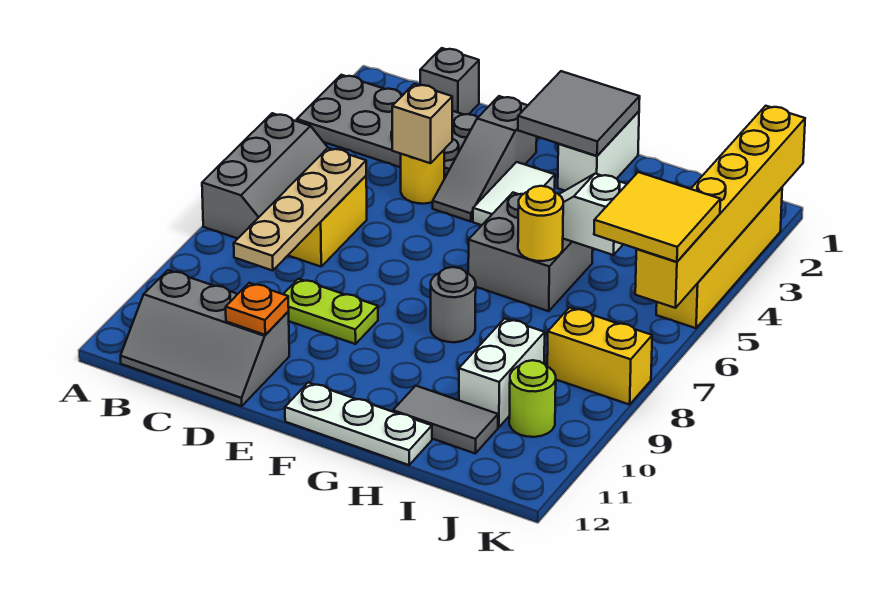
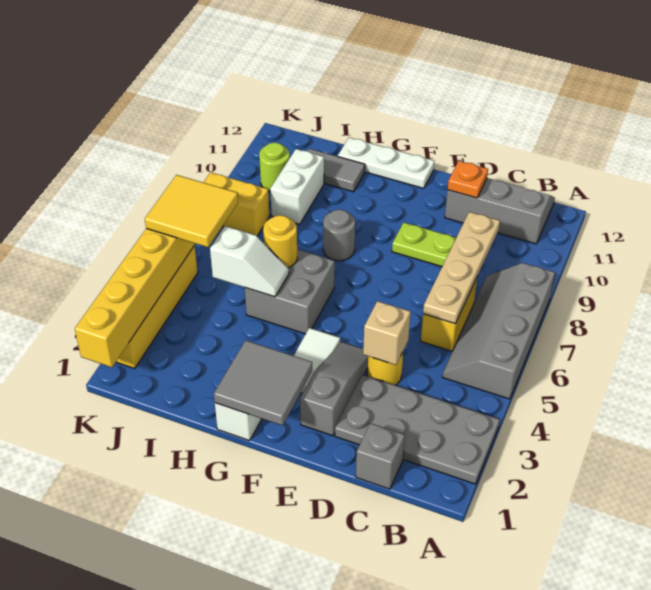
grey 2x3 slope [202,113,328,238] -> grey 2x4 slope [443,263,555,399]

